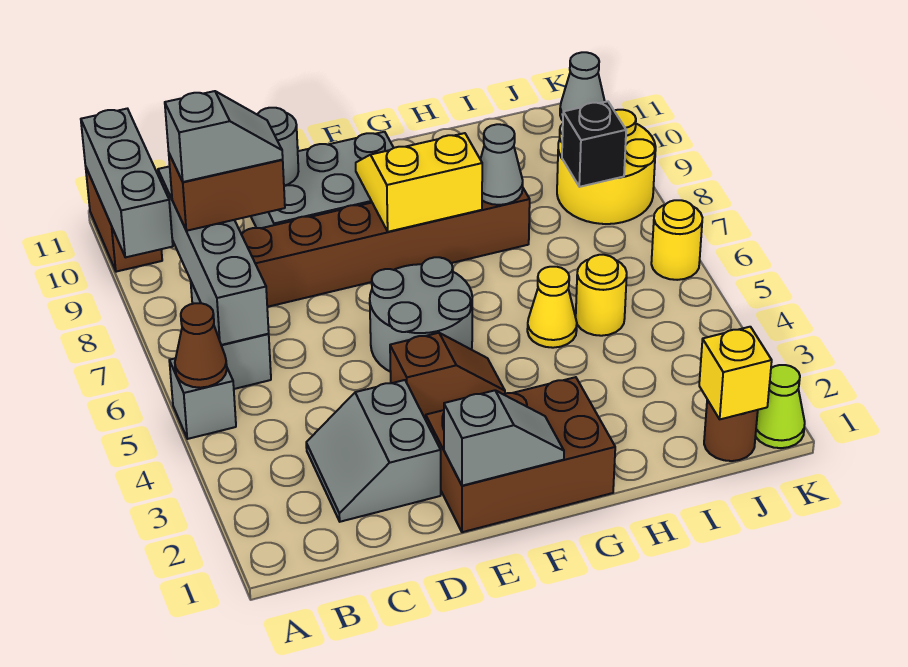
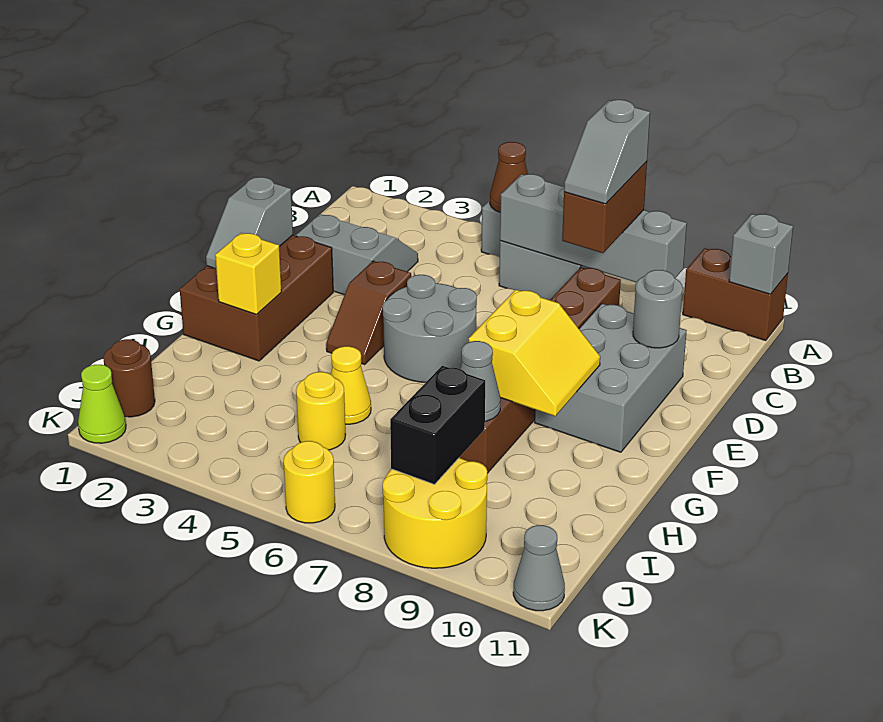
grey 1x3 brick [81,109,173,257] -> grey 1x1 brick [729,214,793,294]
yellow 1x1 brick [699,327,772,419] -> yellow 1x1 brick moved to [215,233,282,314]
black 1x1 brick [562,101,626,187] -> black 1x2 brick [390,366,485,484]

